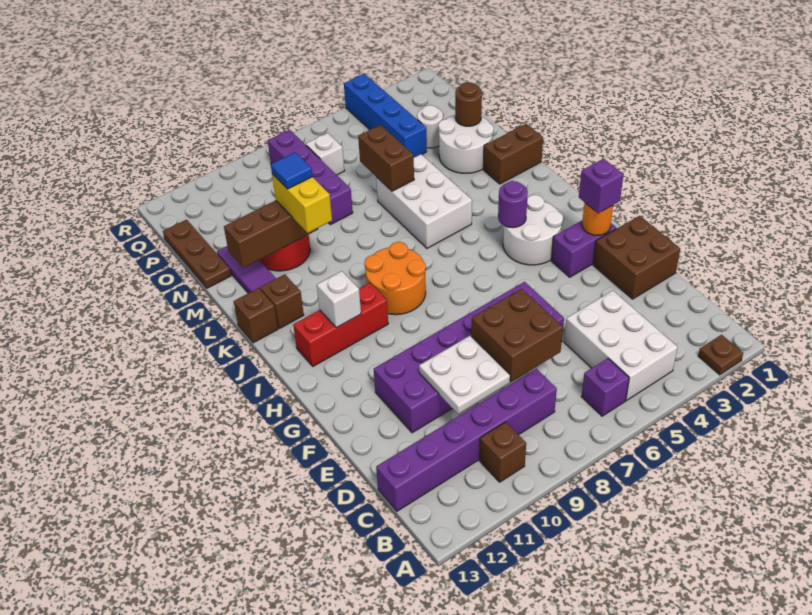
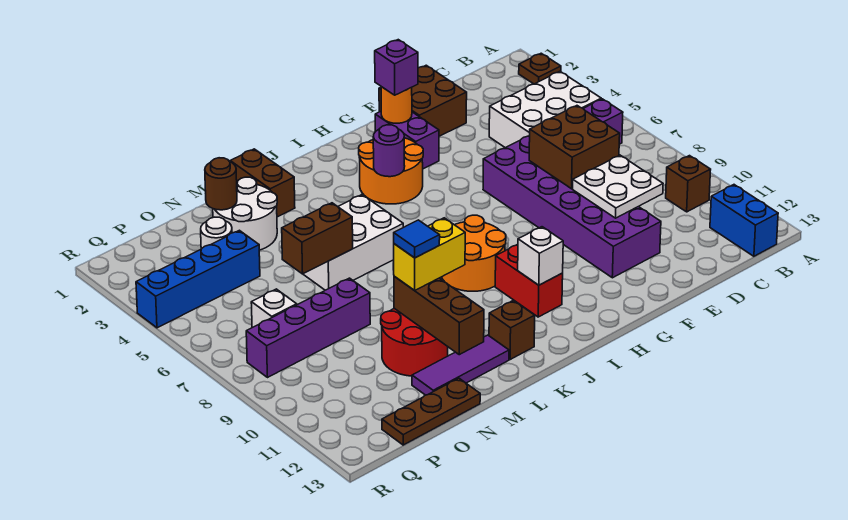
none -> blue 1x2 brick [710,185,778,256]
purple 1x6 brick [376,369,557,511] -> none
white 2x2 round brick [503,195,563,265] -> orange 2x2 round brick [359,138,423,204]
red 1x3 brick [293,283,388,366] -> red 1x2 brick [495,244,563,317]
brown 1x1 brick [234,288,278,343] -> none

